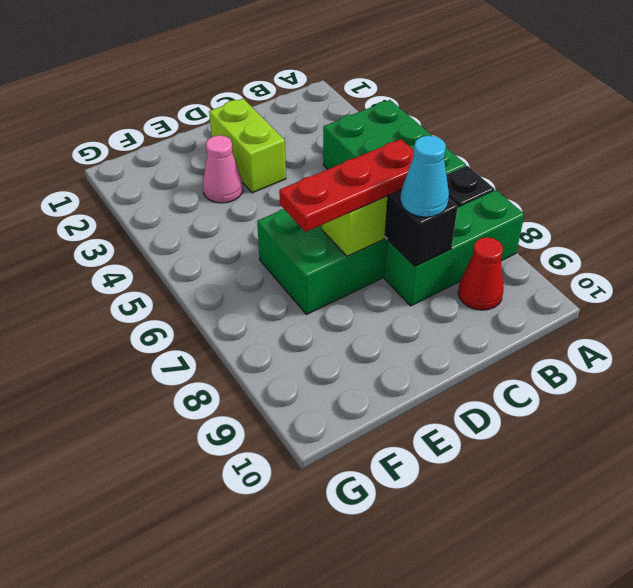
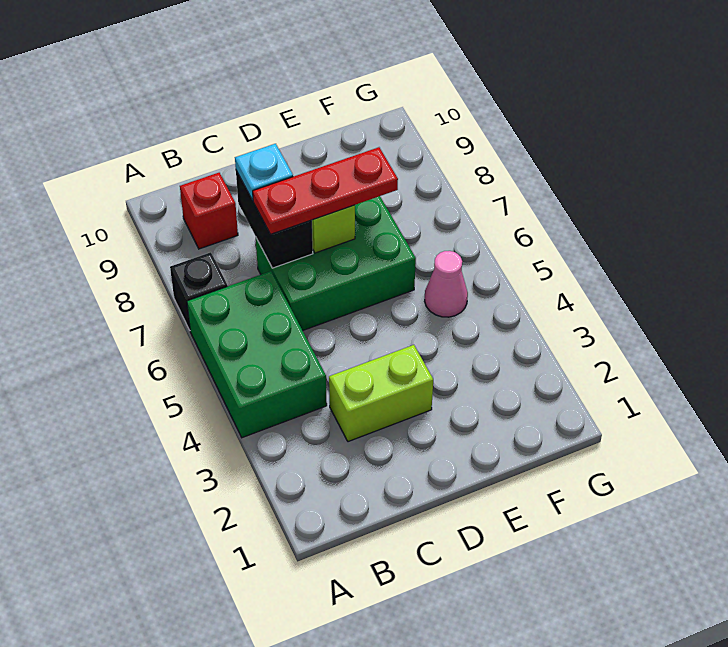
green 1x3 brick [385,190,524,306] -> none
red 1x1 cone [458,237,504,310] -> red 1x1 brick [180,173,238,249]
cyan 1x1 cone [400,136,449,217] -> cyan 1x1 plate [235,144,293,200]
lime 1x2 brick [209,99,286,193] -> lime 1x2 brick turned to [329,345,433,442]
pink 1x1 cone [203,135,243,203] -> pink 1x1 cone moved to [425,251,468,317]

